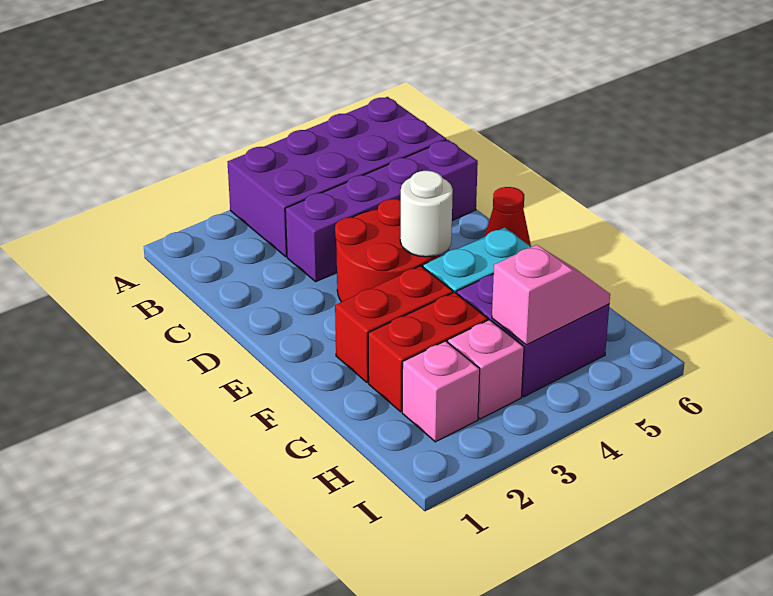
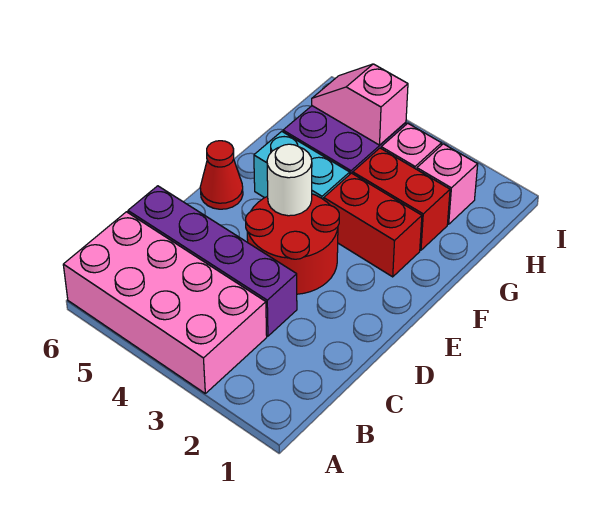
purple 2x4 brick [228,97,446,257] -> pink 2x4 brick [63,212,267,393]

